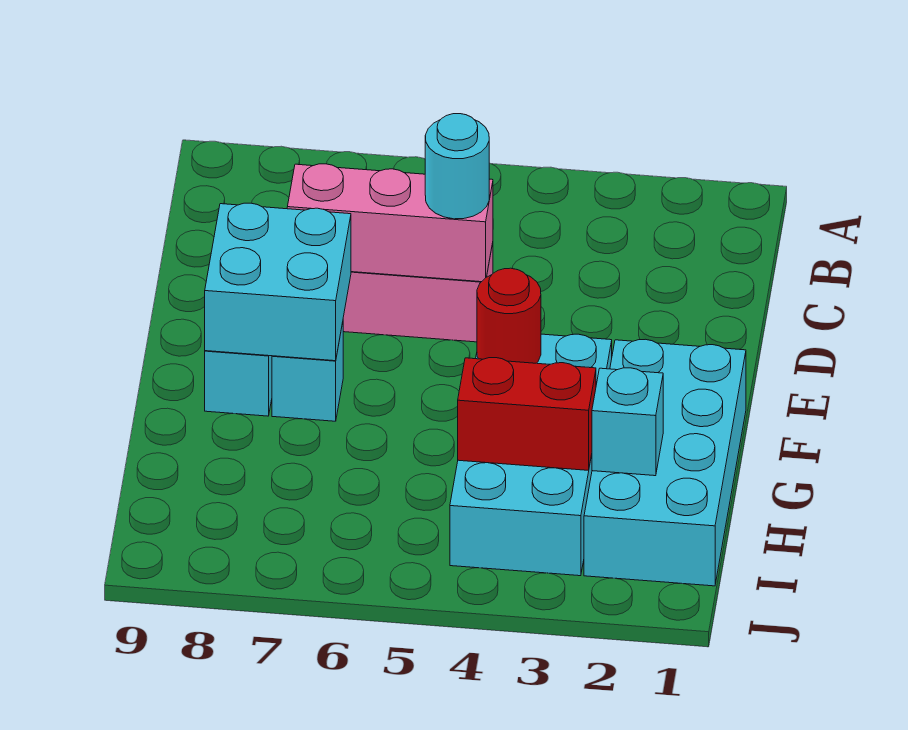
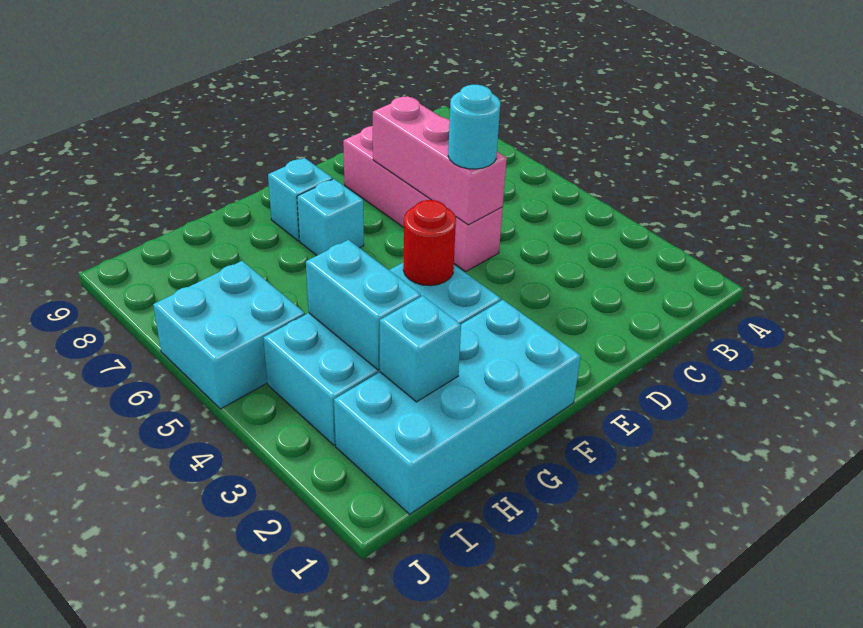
cyan 2x2 brick [205,203,351,361] -> cyan 2x2 brick moved to [153,261,305,409]
red 1x2 brick [458,358,596,470] -> cyan 1x2 brick [306,240,421,370]

